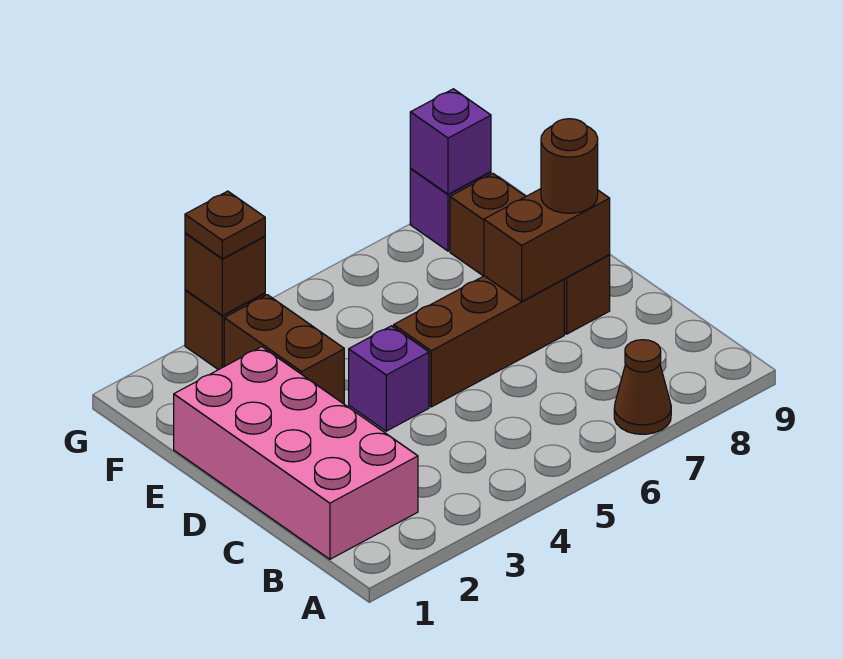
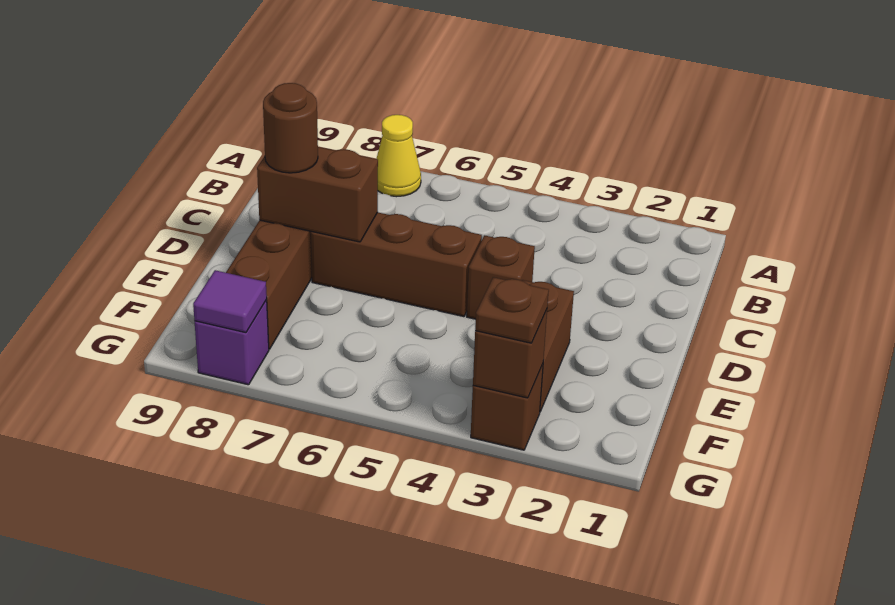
brown 1x1 cone [614,340,671,434] -> yellow 1x1 cone [377,115,421,197]
pink 2x4 brick [174,347,418,559] -> none
purple 1x1 brick [349,326,429,431] -> brown 1x1 brick [467,235,535,319]
purple 1x1 brick [410,89,491,194] -> purple 1x1 tile [193,270,267,333]

